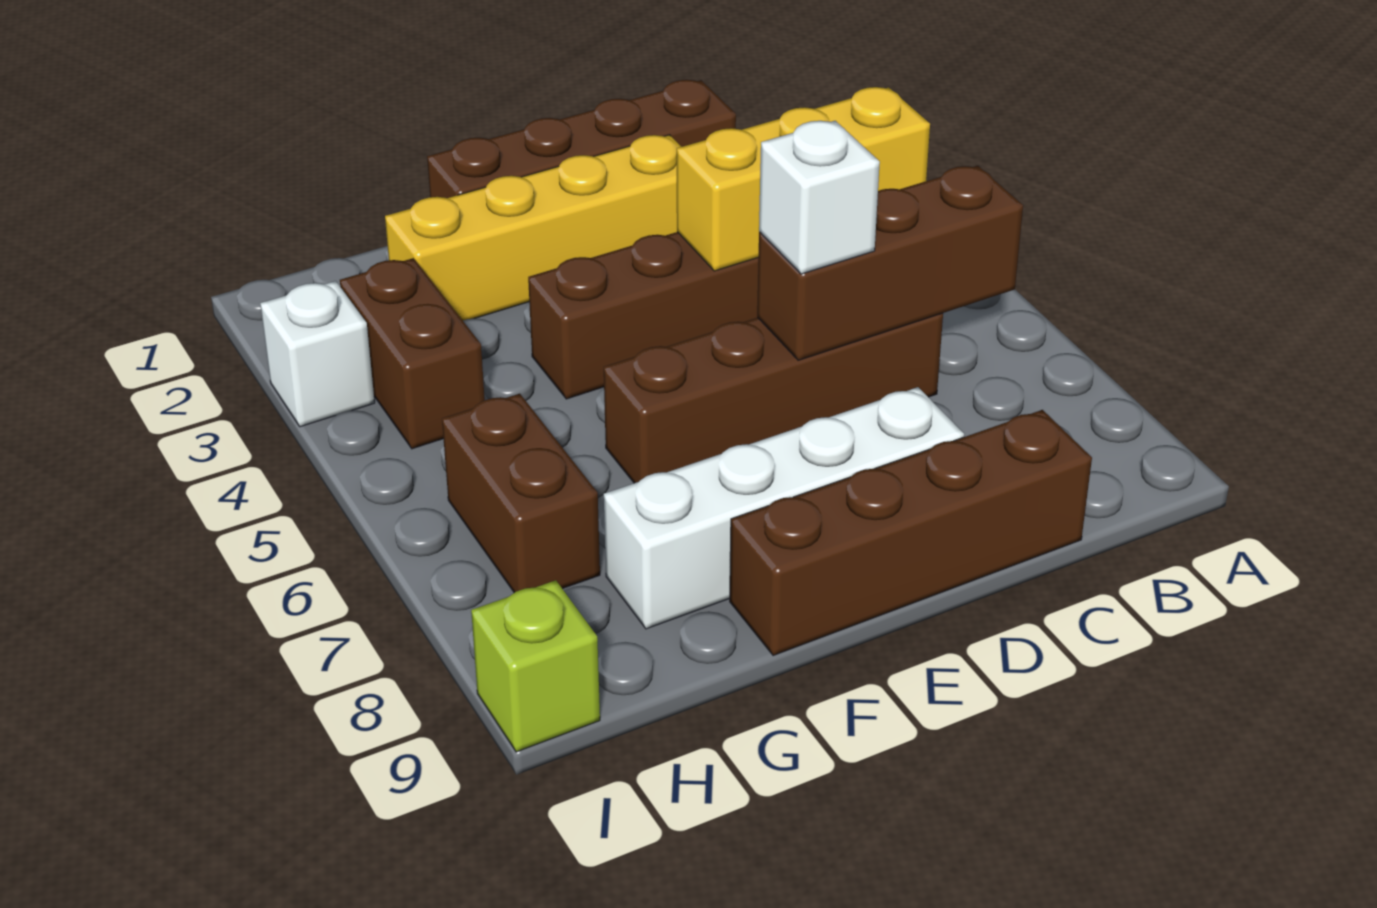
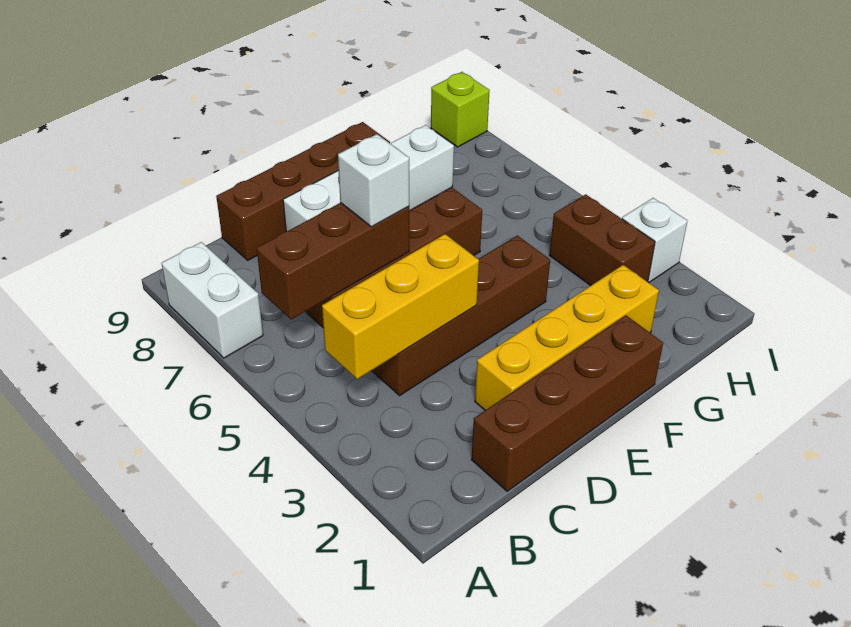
none -> white 1x2 brick [162,242,263,358]
brown 1x2 brick [442,394,600,593] -> none

